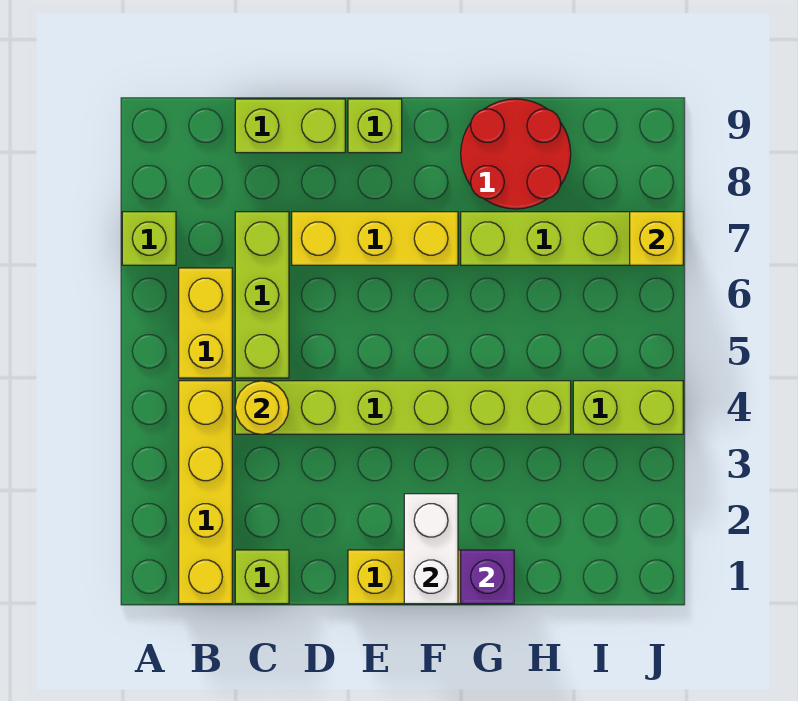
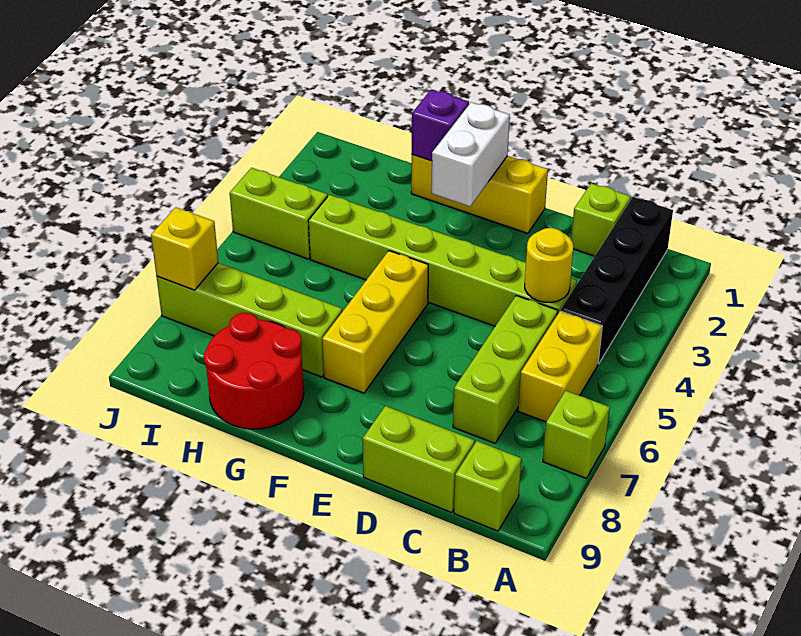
yellow 1x4 brick [179,381,232,604] -> black 1x4 brick [561,197,673,364]
yellow 1x3 brick [292,212,458,265] -> yellow 1x3 brick turned to [322,251,428,393]
lime 1x1 brick [348,99,402,153] -> lime 1x1 brick moved to [454,441,521,531]

